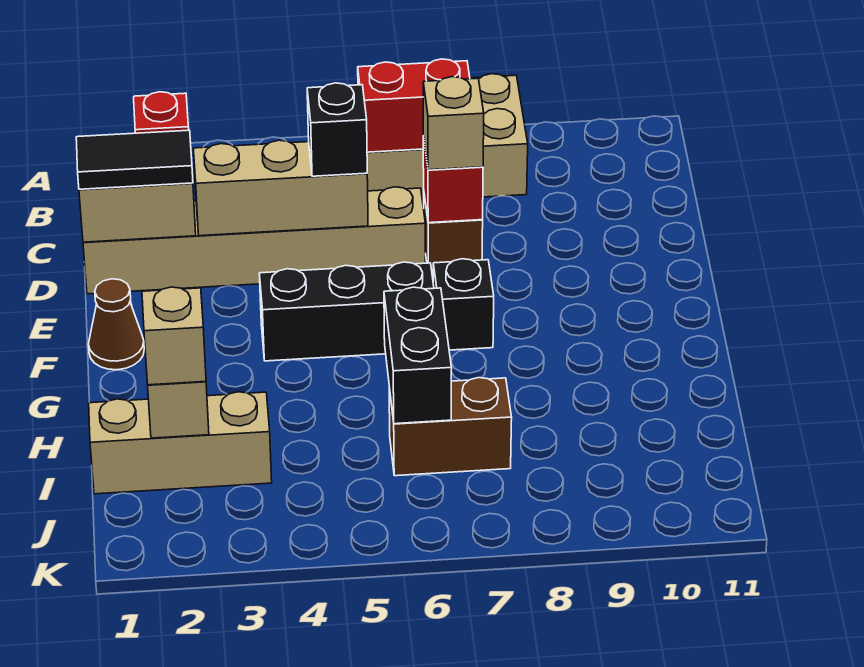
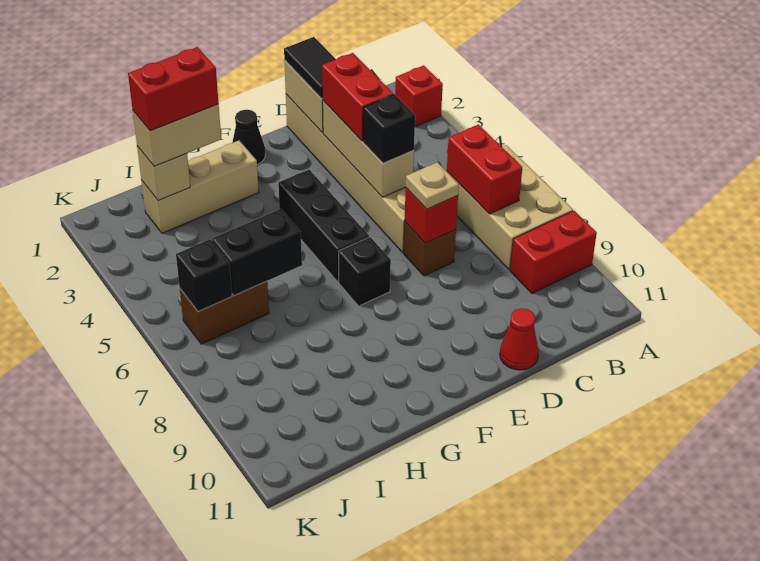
none -> red 1x2 brick [510,211,597,293]
none -> red 1x2 brick [322,53,394,141]
tan 1x1 brick [423,77,484,170] -> tan 1x1 plate [406,162,459,209]
none -> red 1x1 cone [500,308,539,370]
brown 1x1 cone [88,279,144,370] -> black 1x1 cone [232,110,265,165]
none -> red 1x2 brick [128,47,219,131]
tan 1x3 brick [89,392,272,494] -> tan 1x3 brick turned to [141,140,259,233]
tan 1x1 brick [142,287,206,385] -> tan 1x2 brick [133,104,221,167]
brown 1x2 brick [389,378,512,476] -> brown 1x2 brick turned to [180,281,269,344]
none -> black 1x1 brick [176,239,232,312]

